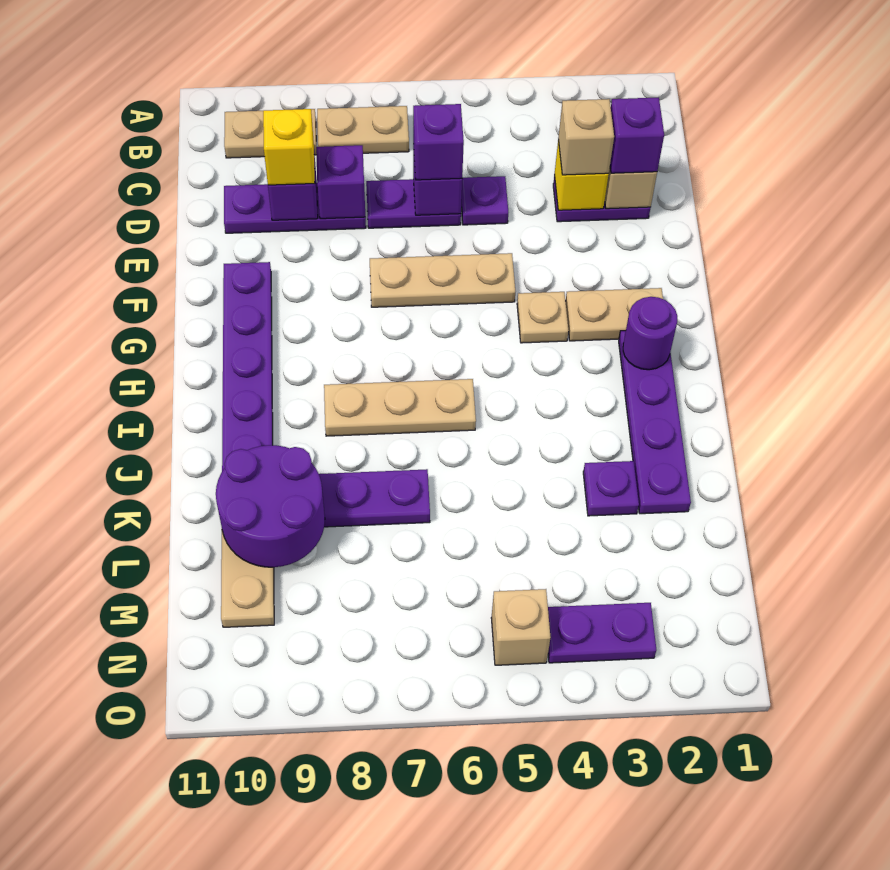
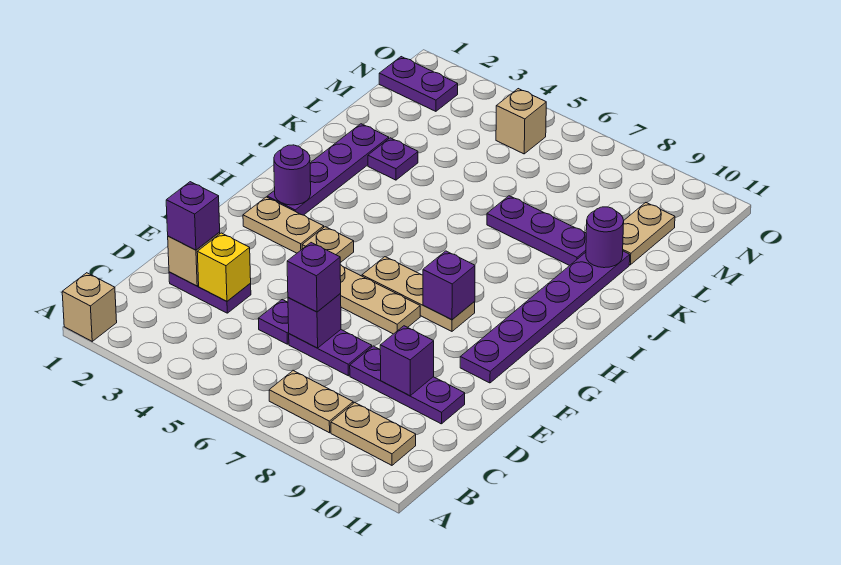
tan 1x1 brick [558,99,614,175] -> tan 1x1 brick moved to [62,273,117,341]
purple 1x1 brick [316,145,365,219] -> purple 1x1 brick moved to [423,251,475,319]
yellow 1x1 brick [263,109,315,185] -> none
tan 1x3 plate [324,379,476,436] -> tan 1x3 plate moved to [362,257,475,331]
purple 2x2 round brick [216,445,325,567] -> purple 1x1 round brick [586,207,624,268]
purple 1x2 plate [548,603,656,663] -> purple 1x2 plate moved to [379,57,458,111]

